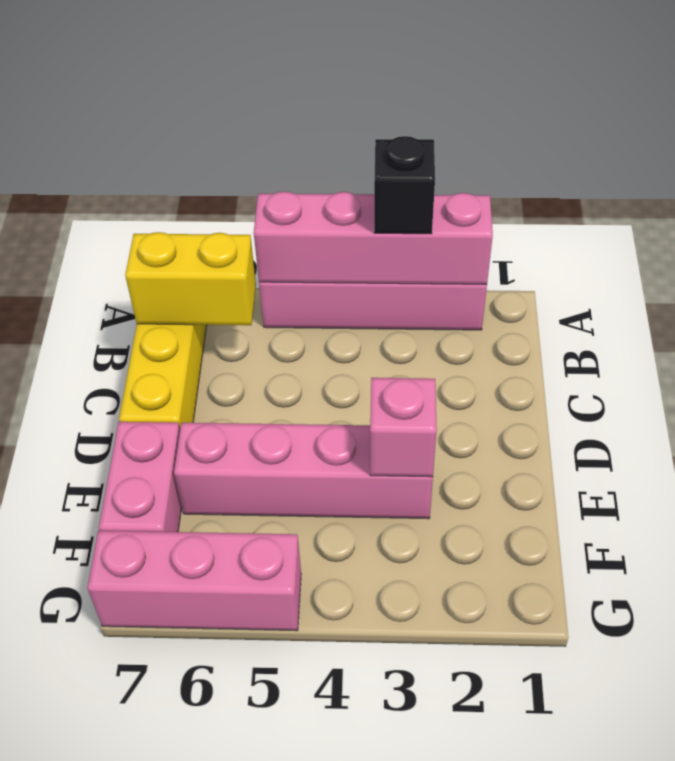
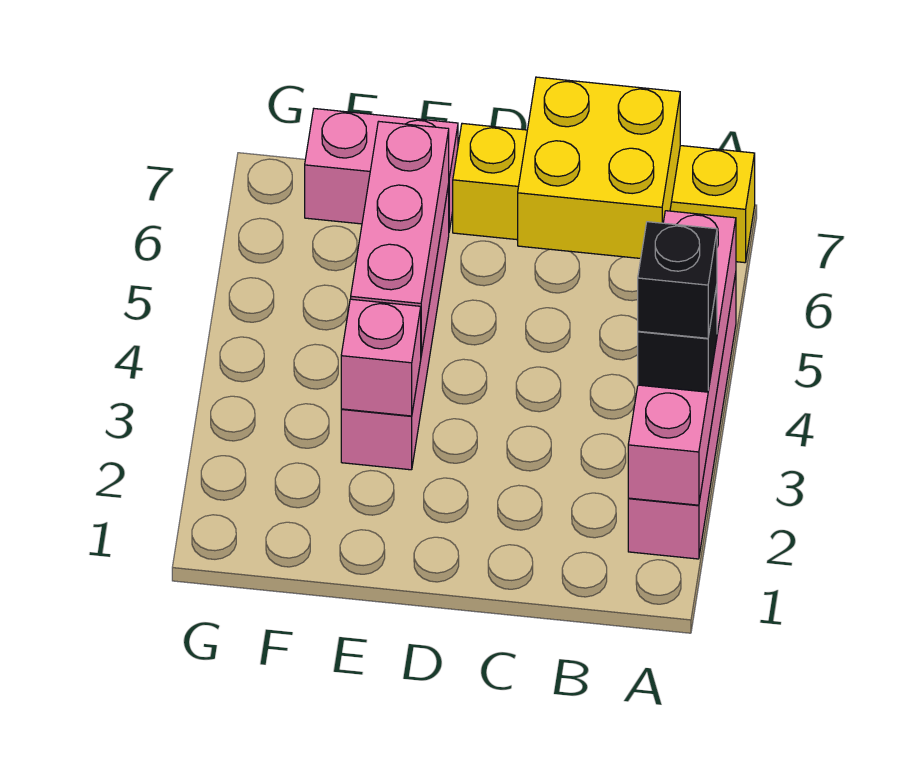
none -> black 1x1 brick [638,222,717,338]
yellow 1x2 brick [125,232,256,325] -> yellow 2x2 brick [518,77,680,258]
pink 1x3 brick [87,531,301,631] -> pink 1x3 brick moved to [351,122,449,354]

